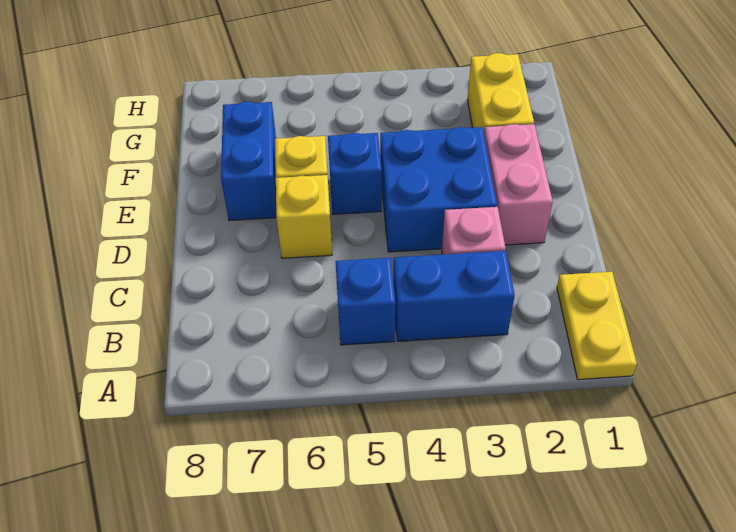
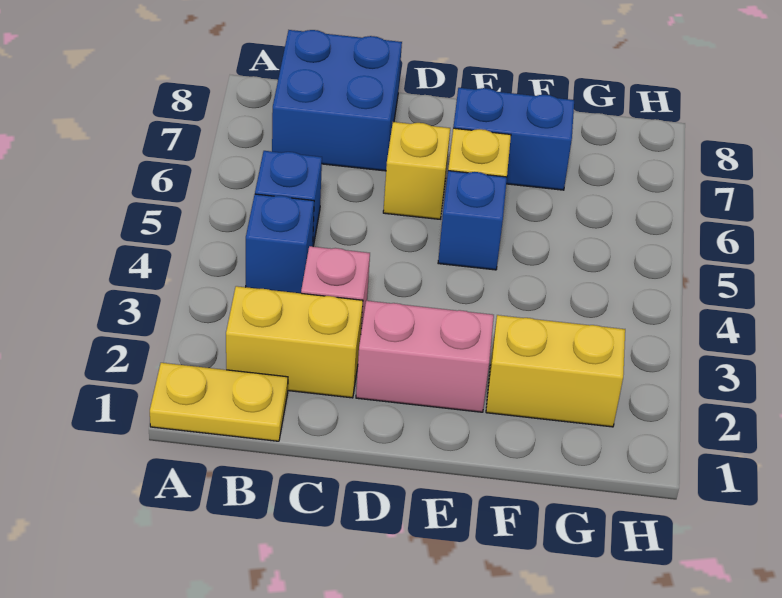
none -> yellow 1x2 brick [226,286,363,398]
blue 1x2 brick [393,251,515,341] -> blue 1x1 brick [246,194,314,293]
blue 2x2 brick [380,127,497,252] -> blue 2x2 brick moved to [272,30,402,171]

